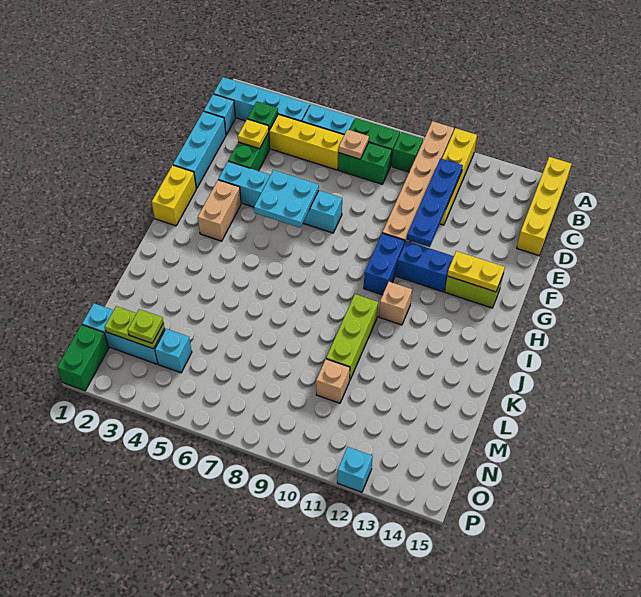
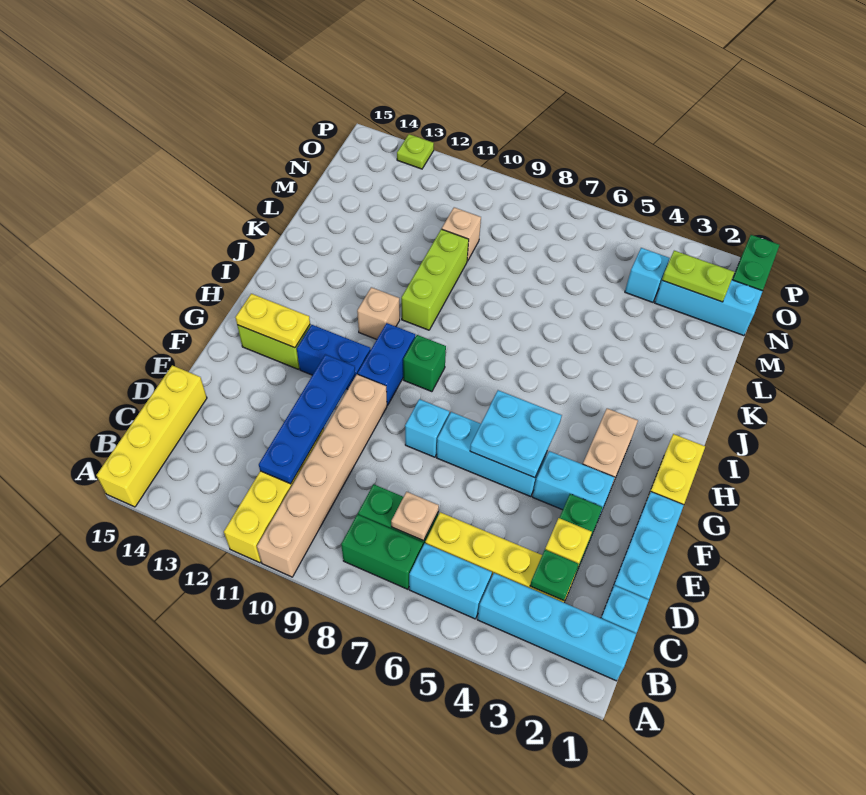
green 1x1 brick [392,132,423,172] -> green 1x1 brick moved to [403,335,446,392]
lime 1x1 plate [128,309,163,343] -> lime 1x1 plate moved to [397,134,434,169]
cyan 1x1 brick [337,447,373,492] -> cyan 1x1 brick moved to [405,399,449,457]

